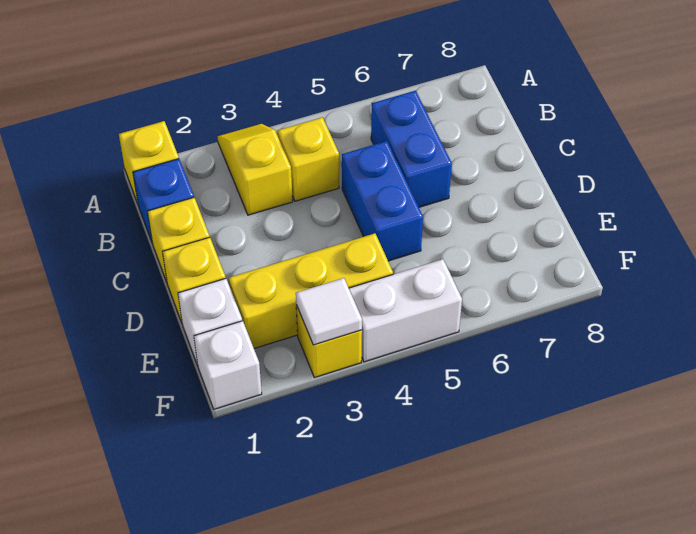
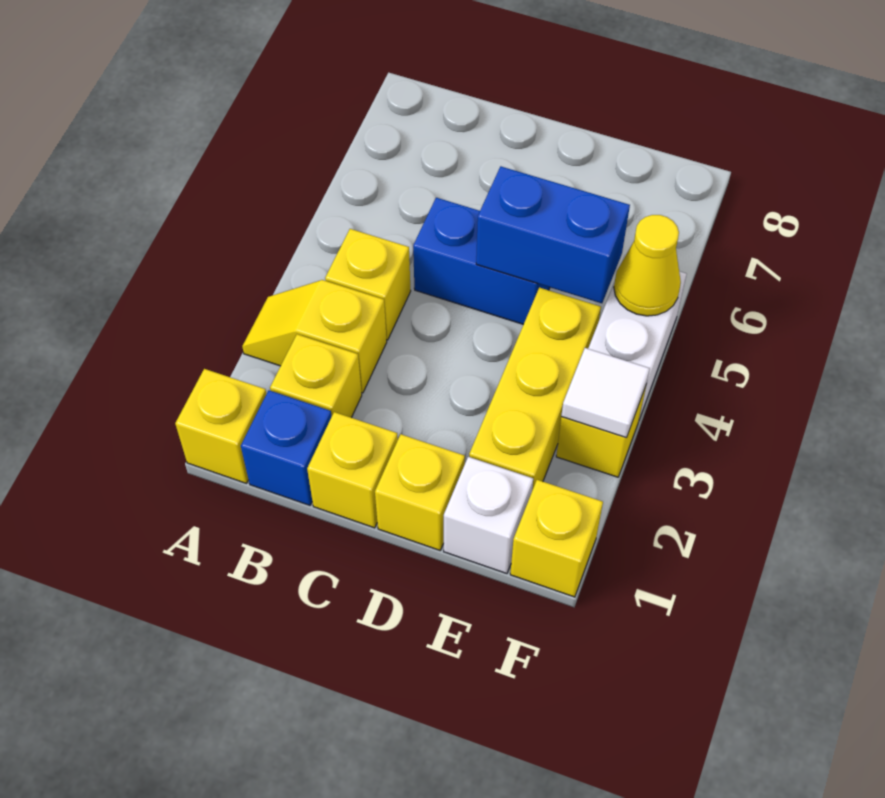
none -> yellow 1x1 brick [270,334,362,418]
blue 1x2 brick [371,91,452,207] -> blue 1x2 brick moved to [476,166,630,303]
white 1x1 brick [194,321,262,409] -> yellow 1x1 brick [510,480,603,597]
none -> yellow 1x1 cone [614,215,681,316]

